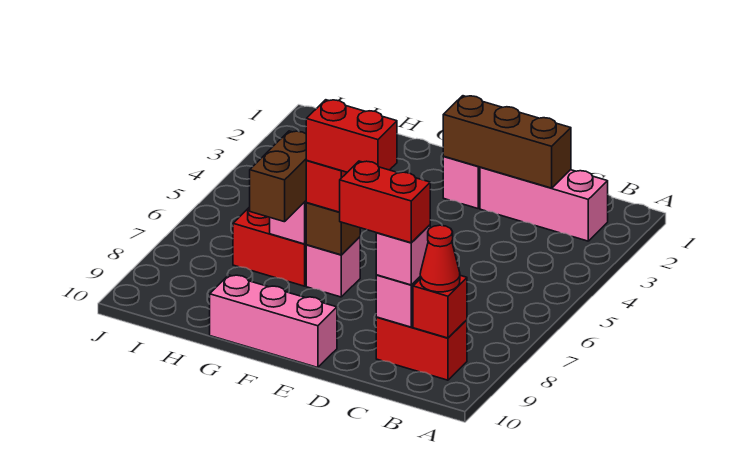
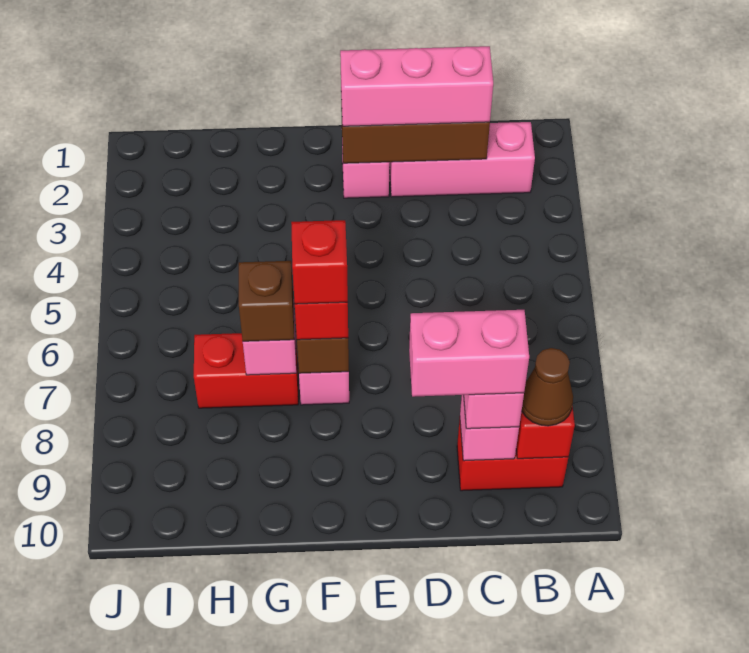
red 1x1 cone [420,225,460,292] -> brown 1x1 cone [522,348,573,426]
red 1x2 brick [340,161,430,243] -> pink 1x2 brick [409,310,529,397]
red 1x2 brick [306,100,397,172] -> red 1x1 brick [291,220,348,304]
pink 1x3 brick [210,275,337,368] -> pink 1x3 brick moved to [340,46,493,126]
brown 1x2 brick [250,131,307,222] -> brown 1x1 brick [239,261,294,341]

